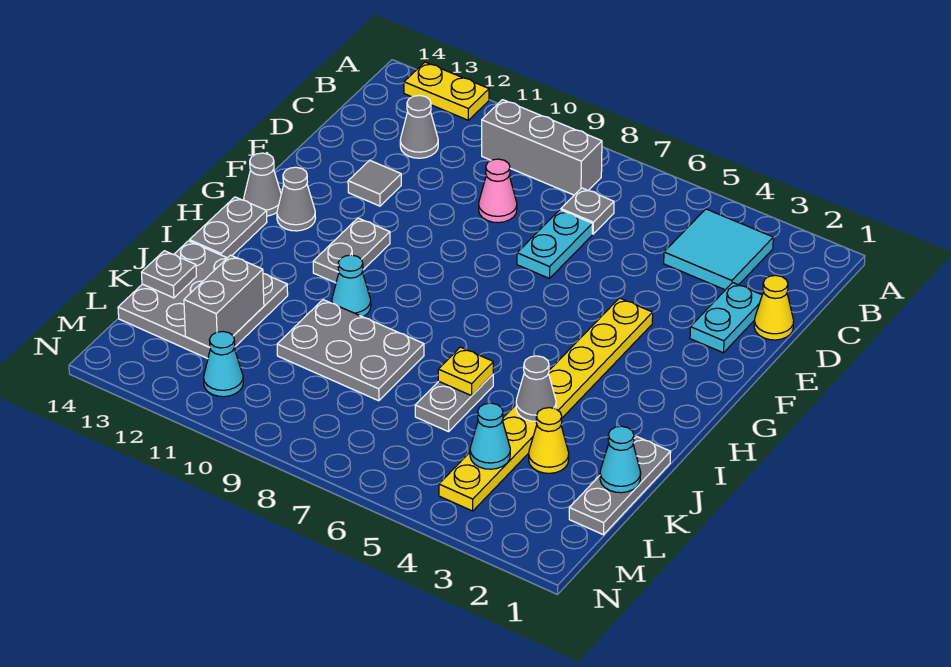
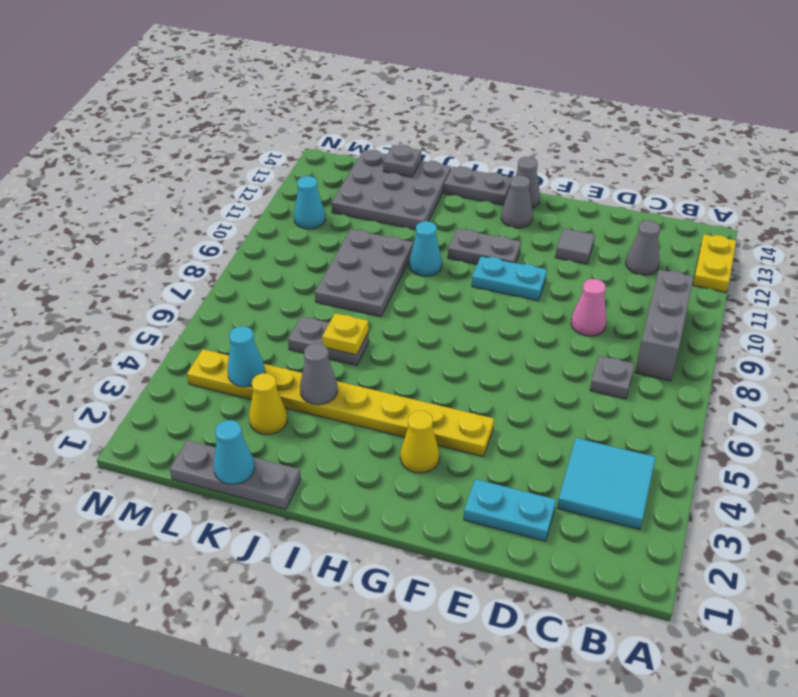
yellow 1x1 cone [754,275,794,340] -> yellow 1x1 cone moved to [400,411,439,473]
cyan 1x2 plate [517,210,592,278] -> cyan 1x2 plate moved to [472,256,547,301]
grey 1x2 brick [184,255,264,347] -> none

